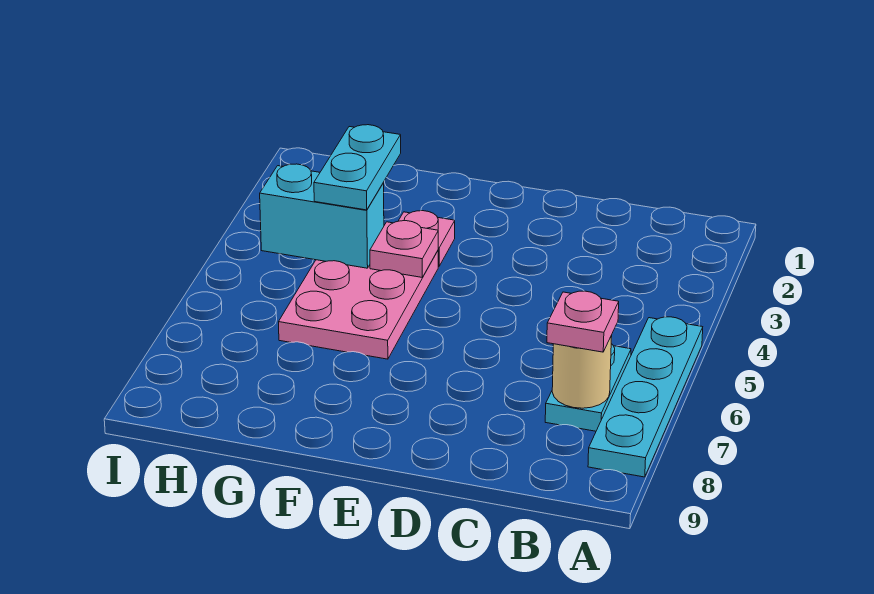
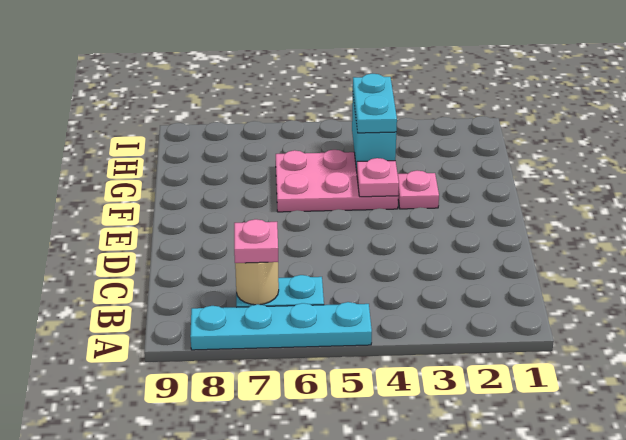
cyan 1x2 plate [314,125,401,210] -> cyan 1x2 plate turned to [353,74,397,133]

